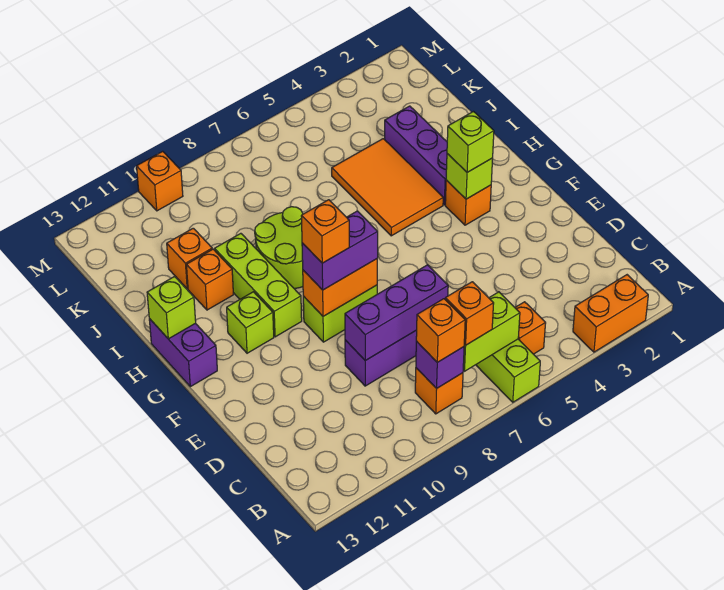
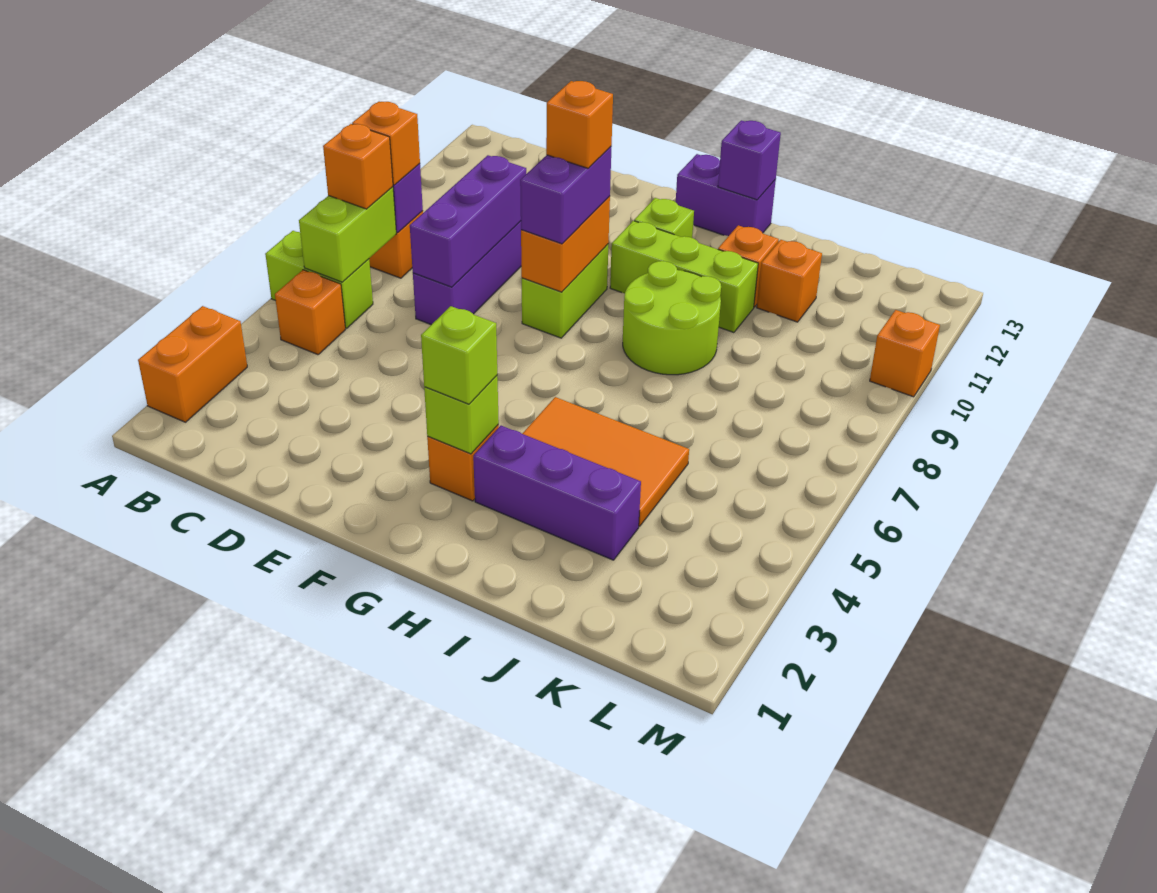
lime 1x1 brick [147,276,196,339] -> purple 1x1 brick [718,120,781,200]

